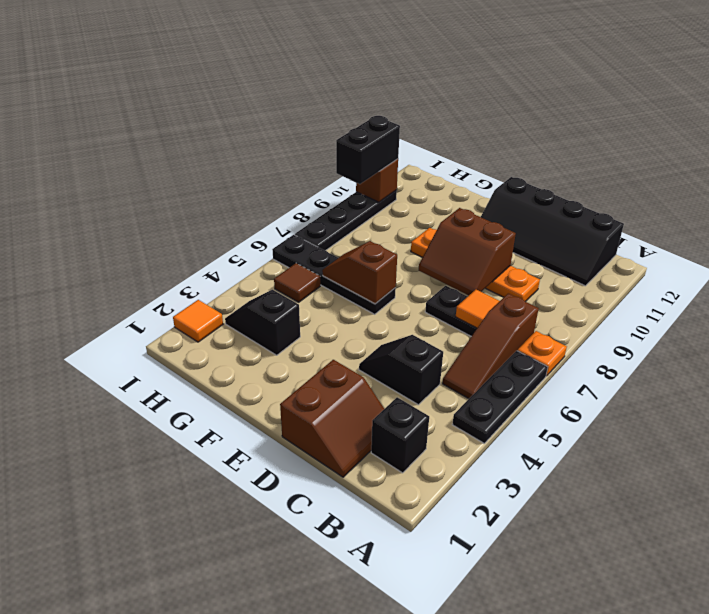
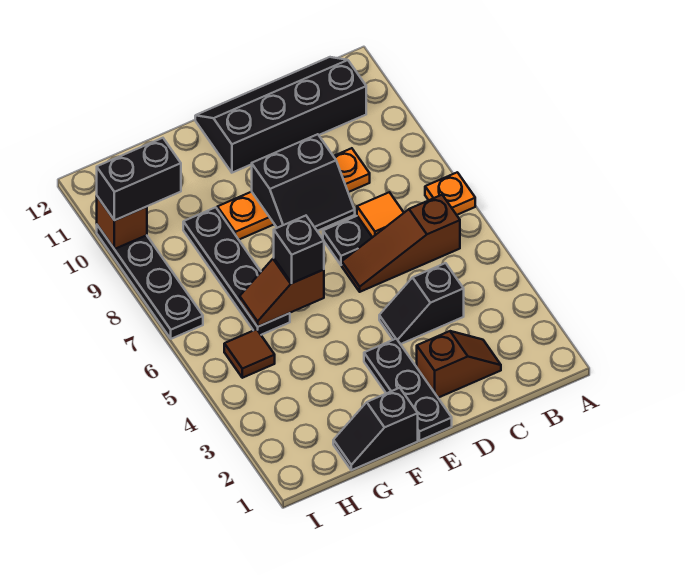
black 1x3 plate [452,351,548,444] -> black 1x3 plate moved to [364,339,452,441]
black 1x1 brick [371,397,429,473] -> black 1x1 brick moved to [274,216,324,283]
brown 1x3 slope [443,293,539,399] -> brown 1x3 slope turned to [342,195,460,292]
black 2x4 slope [481,177,624,286] -> black 2x4 slope turned to [195,57,366,173]
brown 2x2 slope [280,360,384,477] -> brown 1x2 slope [417,331,501,398]
brown 2x2 slope [419,208,516,295] -> black 2x2 slope [252,134,355,231]
black 1x4 plate [272,235,396,314] -> black 1x4 plate turned to [183,207,290,335]
black 1x2 slope [225,290,300,355] -> black 1x2 slope moved to [333,388,418,470]
orange 1x1 tile [173,300,223,342] -> none
black 1x2 brick [336,116,400,184] -> black 1x2 brick turned to [97,138,181,220]

